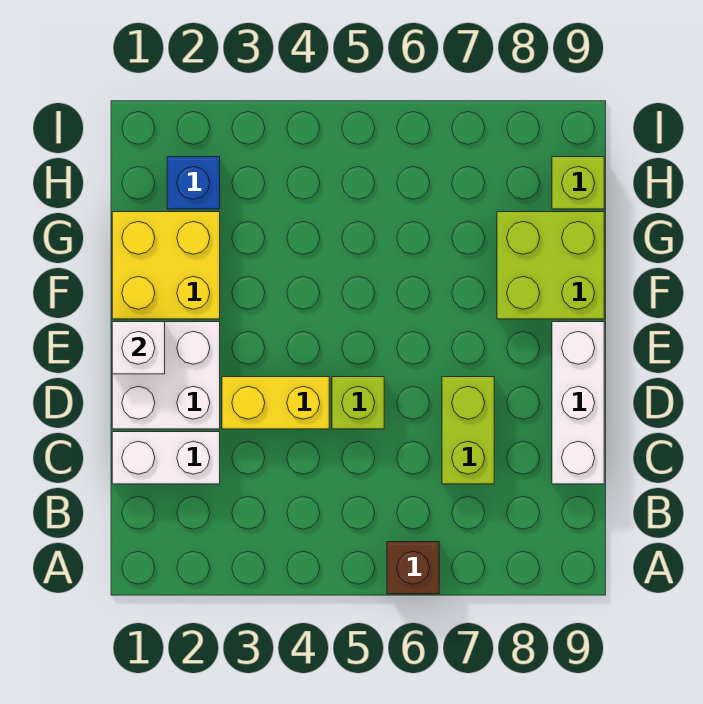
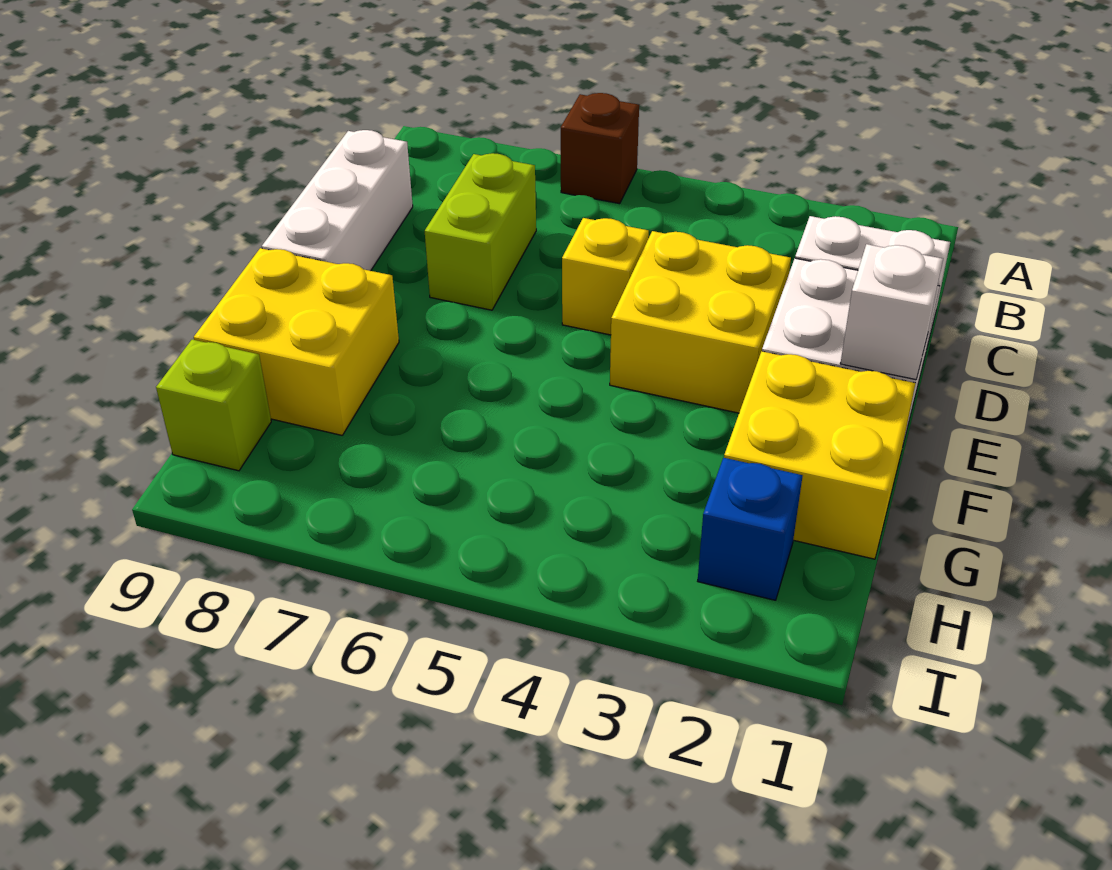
yellow 1x2 brick [222,377,329,429] -> yellow 2x2 brick [610,231,791,413]
lime 1x1 brick [332,377,384,429] -> yellow 1x1 brick [562,218,649,335]
lime 2x2 brick [497,212,604,319] -> yellow 2x2 brick [194,248,399,435]

